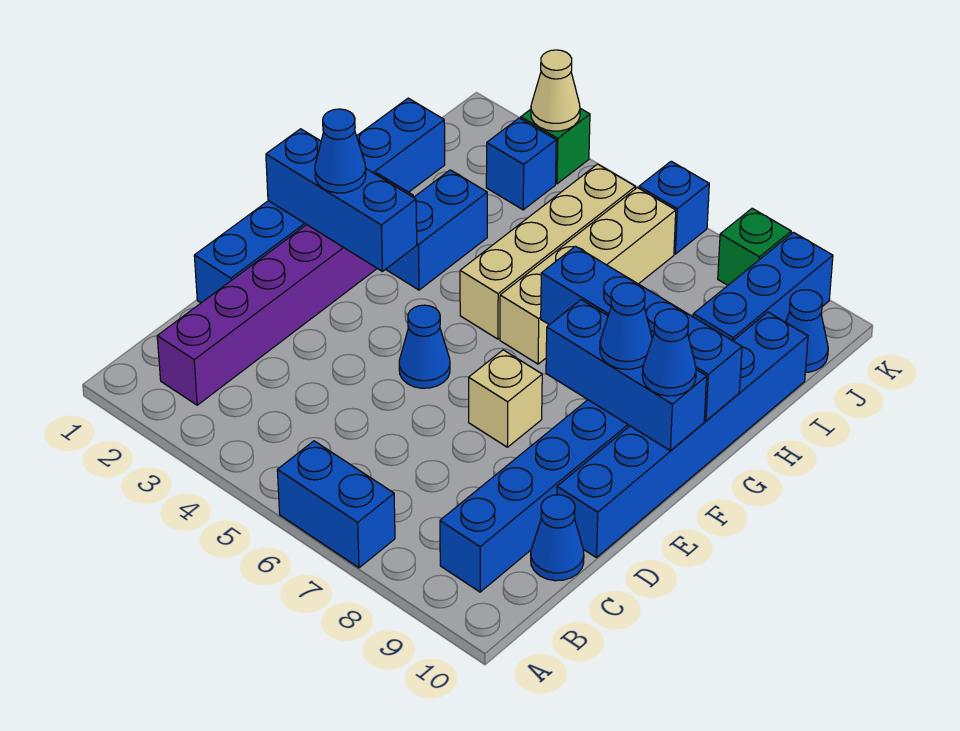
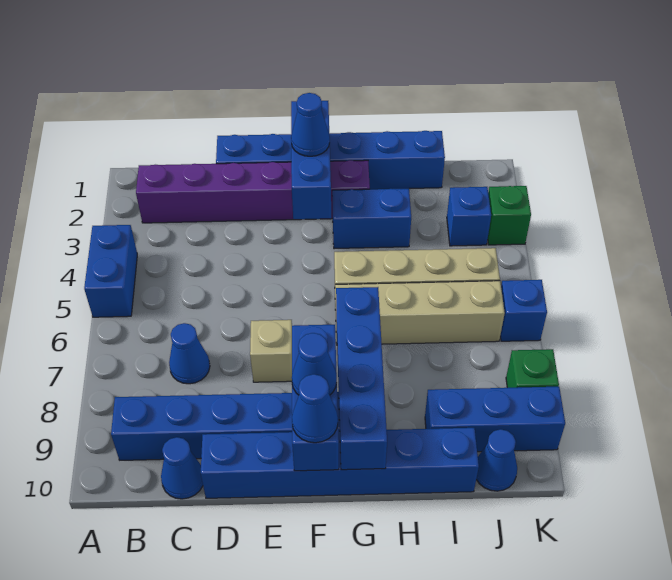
blue 1x2 brick [277,441,395,568] -> blue 1x2 brick moved to [84,225,137,317]
blue 1x1 cone [399,305,450,388] -> blue 1x1 cone moved to [169,323,210,384]
tan 1x1 cone [531,50,580,131] -> none

